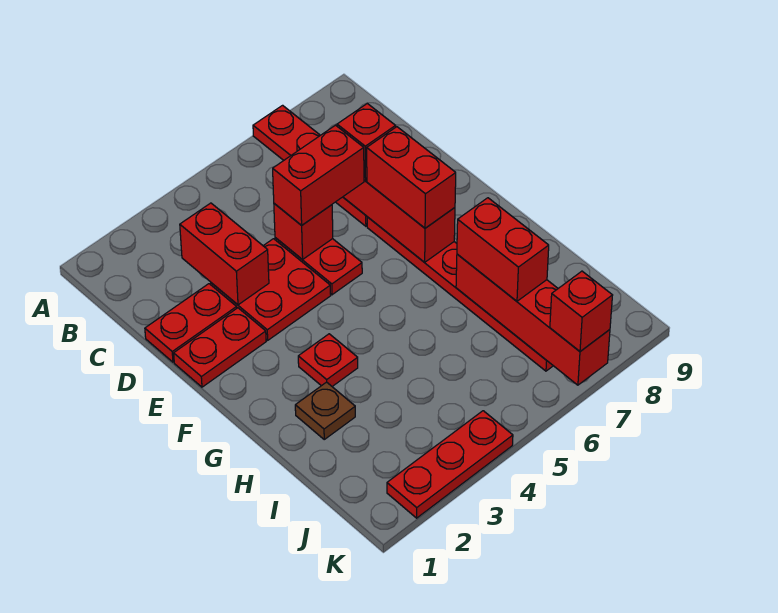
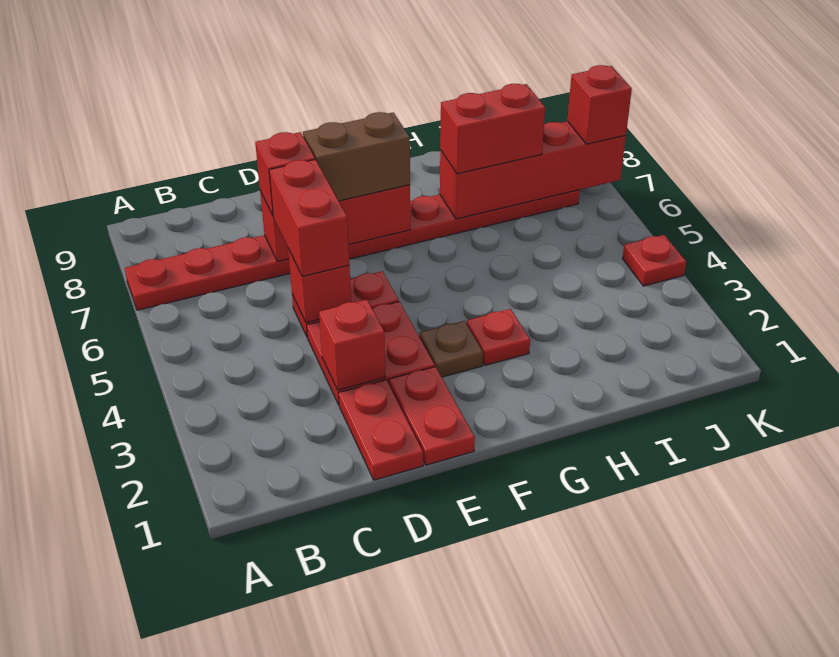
red 1x2 brick [180,203,269,305] -> red 1x1 brick [319,300,385,390]
red 1x2 brick [367,127,456,228] -> brown 1x2 brick [303,112,410,201]
brown 1x1 plate [295,382,355,439] -> brown 1x1 plate moved to [419,321,483,377]
red 1x3 plate [387,411,513,518] -> red 1x1 plate [623,235,686,286]

